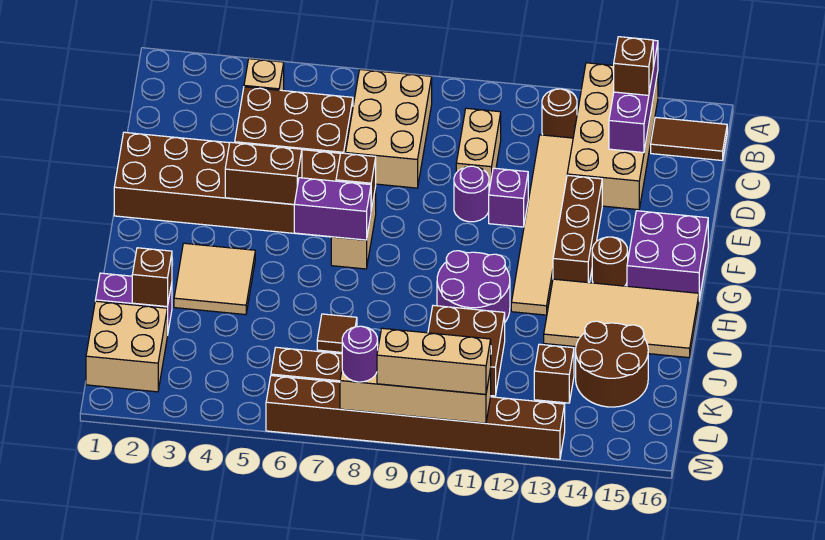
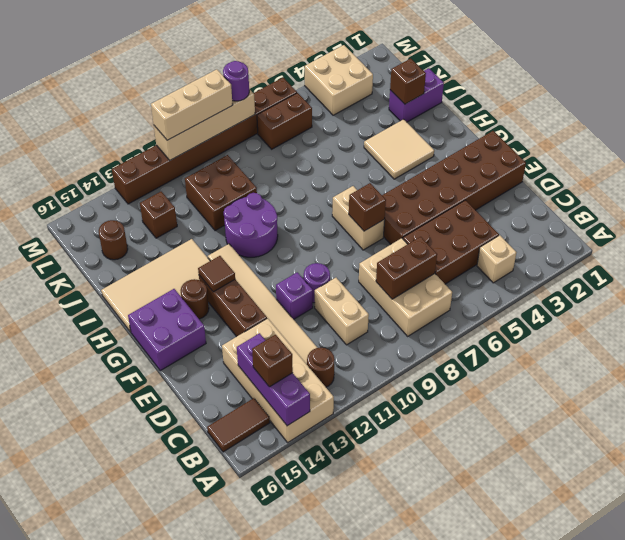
brown 1x2 brick [225,142,302,204] -> brown 1x2 brick moved to [376,237,437,299]
purple 1x2 brick [294,178,371,240] -> none
brown 1x1 tile [317,314,357,352] -> brown 1x1 tile moved to [198,256,235,292]
brown 2x2 round brick [576,321,648,407] -> brown 1x1 round brick [99,220,128,260]
tan 2x2 brick [86,301,167,392] -> tan 2x2 brick moved to [305,45,373,115]

